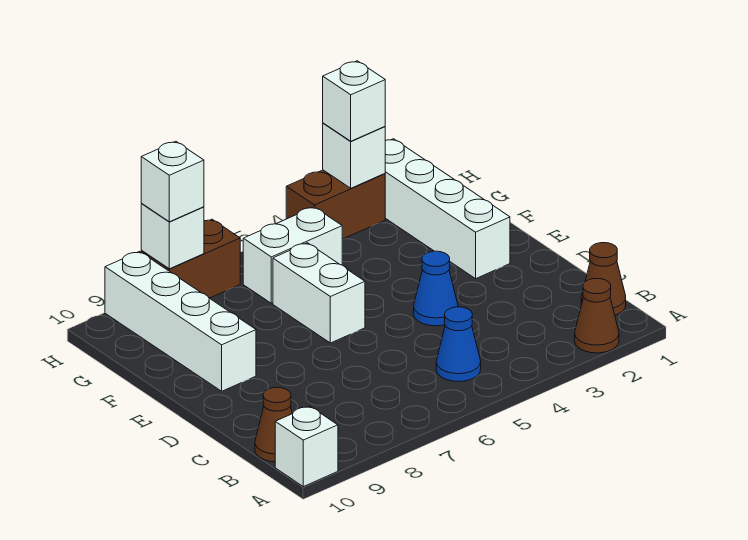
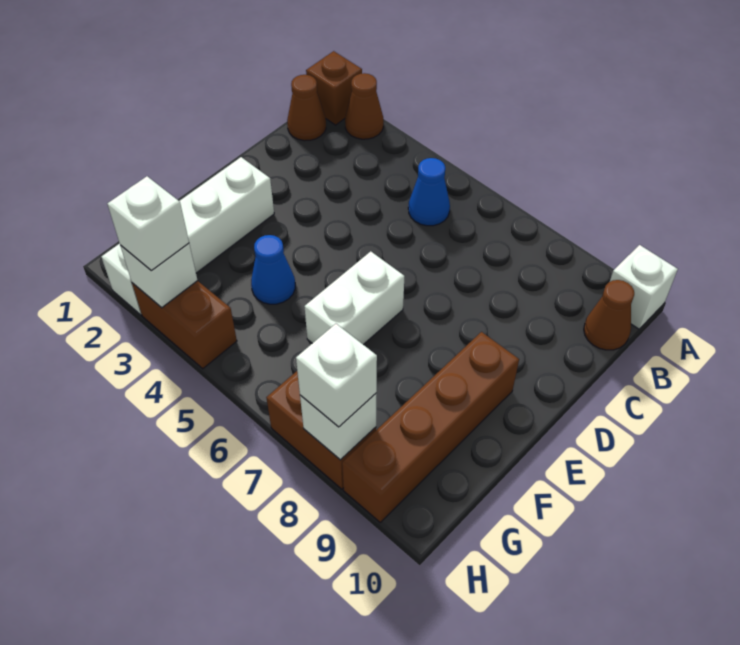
none -> brown 1x1 brick [306,51,362,125]
blue 1x1 cone [414,251,458,326] -> blue 1x1 cone moved to [251,235,295,304]
white 1x4 brick [105,252,256,391] -> brown 1x4 brick [342,332,519,522]
white 1x2 brick [243,207,342,303] -> none

